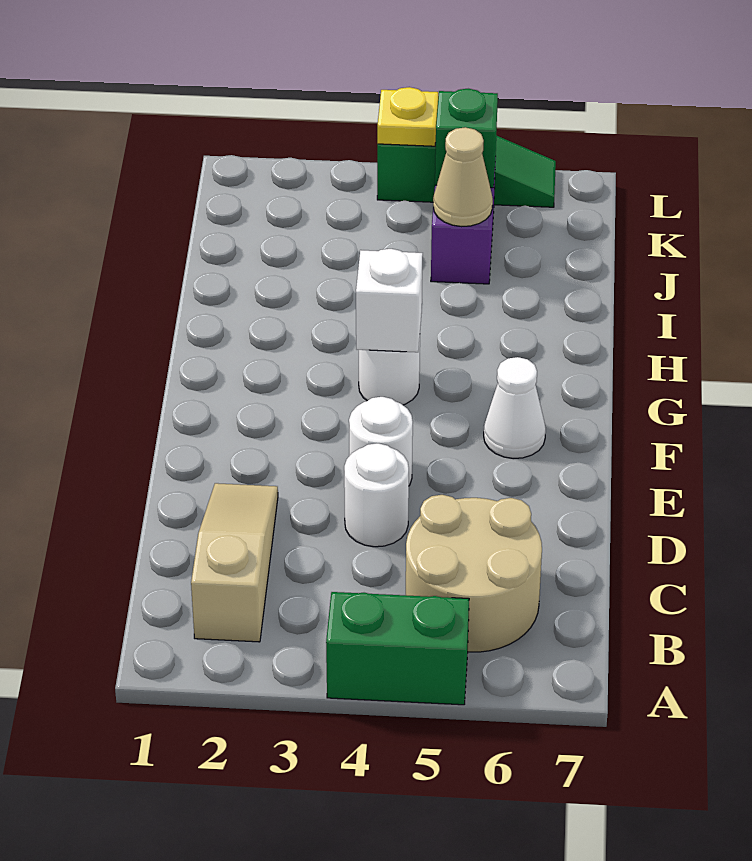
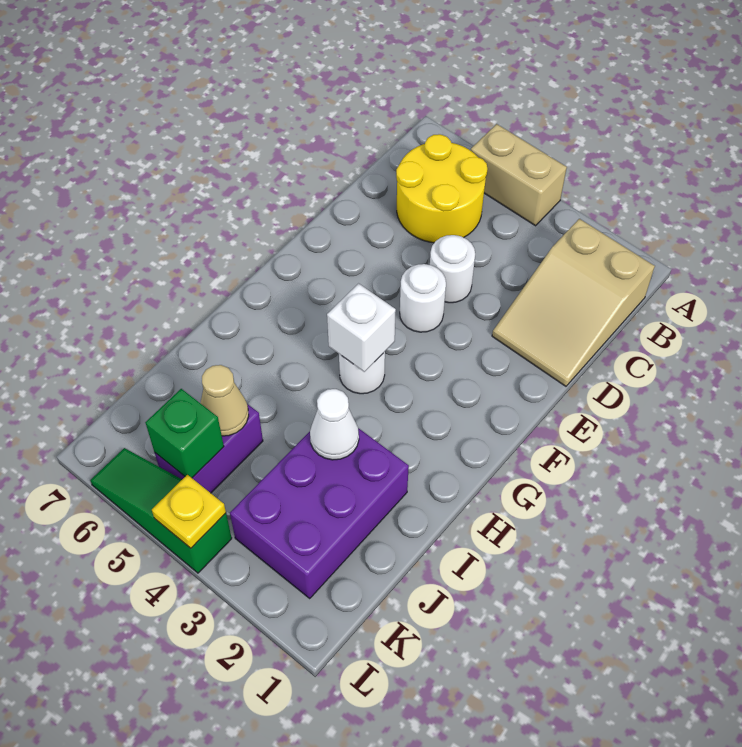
green 1x2 brick [326,592,469,705] -> tan 1x2 brick [471,124,567,226]
tan 1x3 slope [191,483,278,642] -> tan 2x3 slope [492,219,655,386]
tan 2x2 round brick [406,495,542,652] -> yellow 2x2 round brick [396,134,487,243]
white 1x1 cone [484,357,546,459] -> white 1x1 cone moved to [310,389,359,460]
none -> purple 2x3 brick [230,428,409,598]

